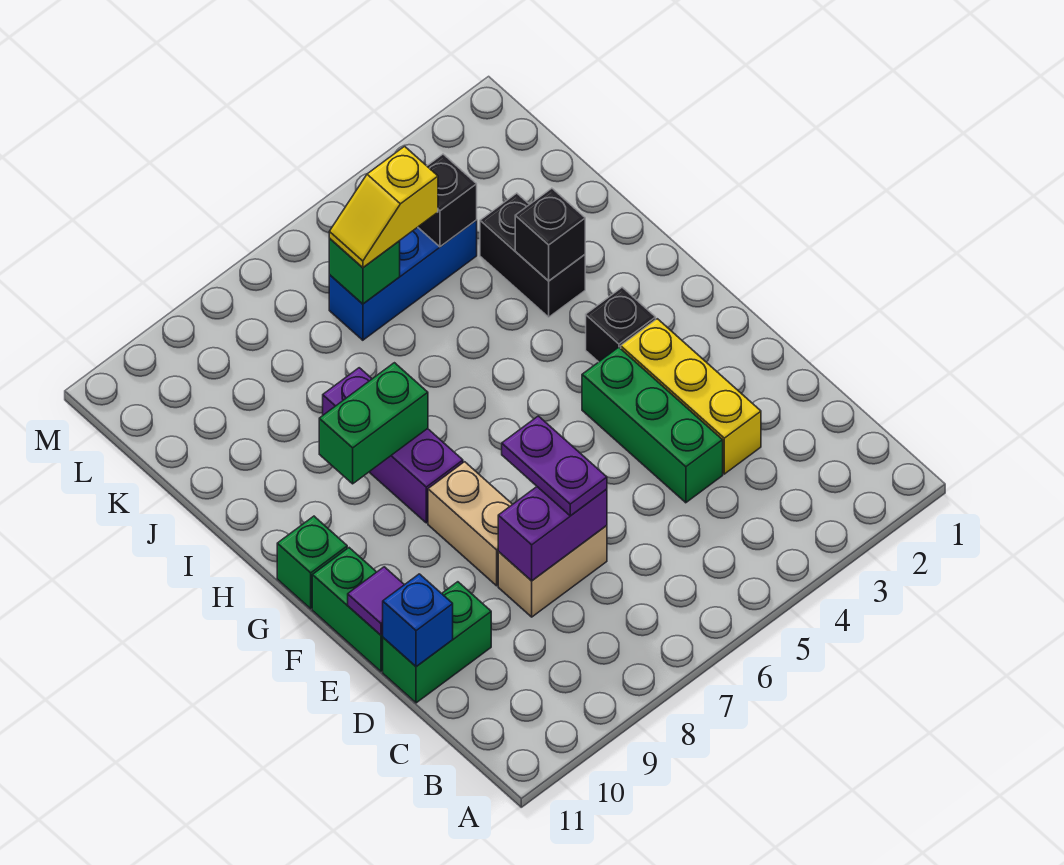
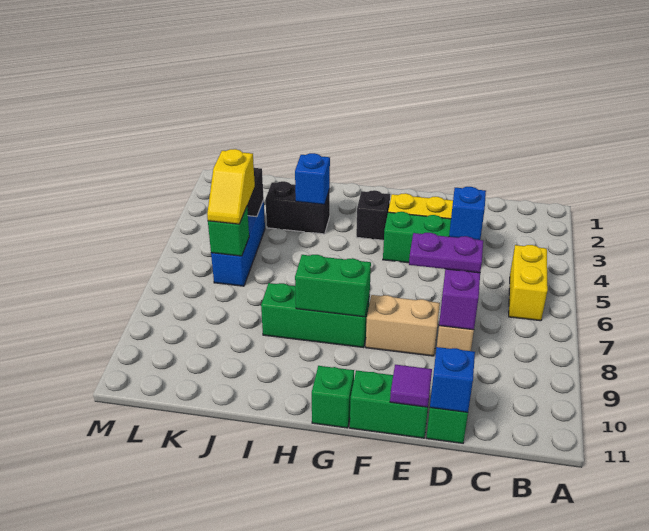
none -> yellow 1x2 brick [509,245,548,321]
none -> blue 1x1 brick [449,187,486,240]
purple 1x3 brick [323,368,463,523] -> green 1x3 brick [261,283,370,348]
green 1x2 brick [319,363,428,484] -> green 1x2 brick turned to [295,255,371,317]
black 1x1 brick [515,188,585,281] -> blue 1x1 brick [295,153,330,205]

